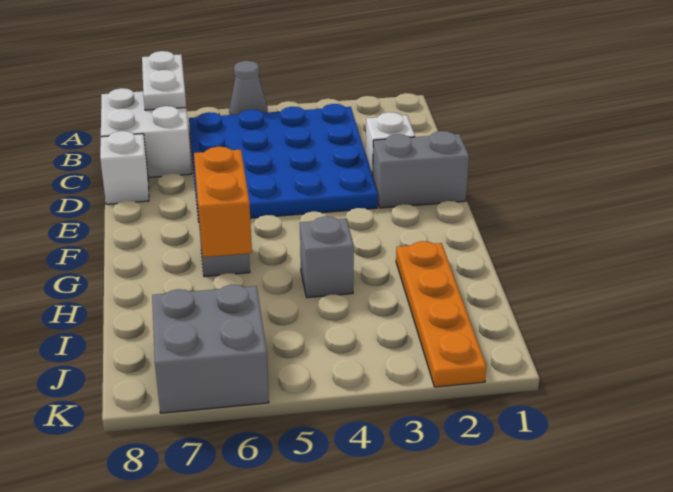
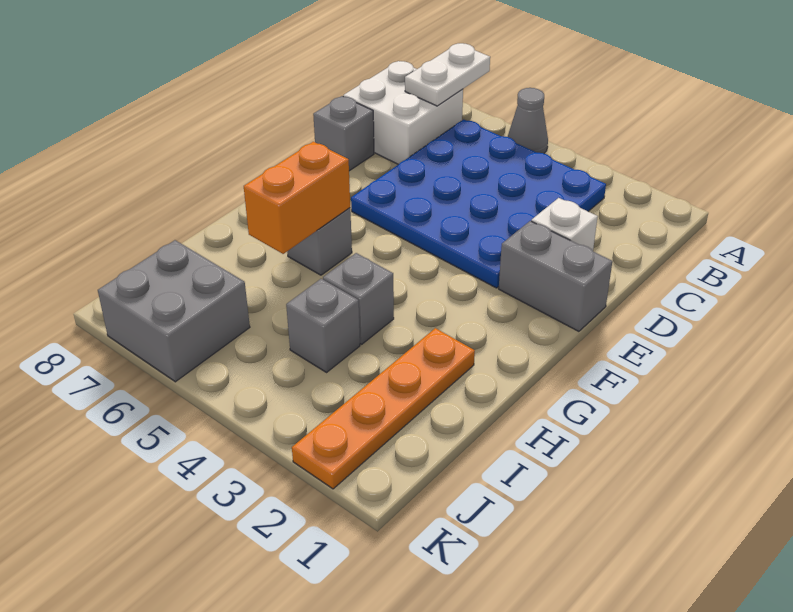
white 1x1 brick [100,131,149,204] -> grey 1x1 brick [313,96,374,171]
none -> grey 1x1 brick [286,279,360,372]

